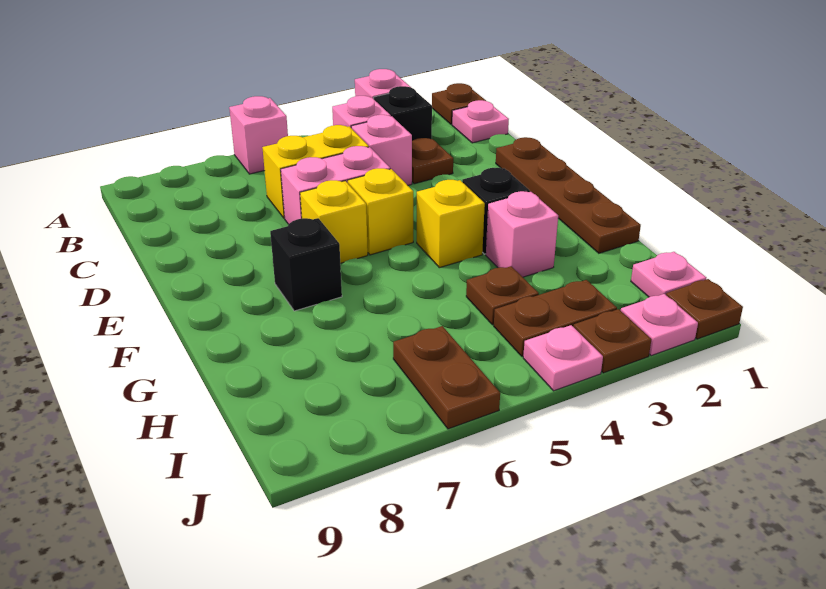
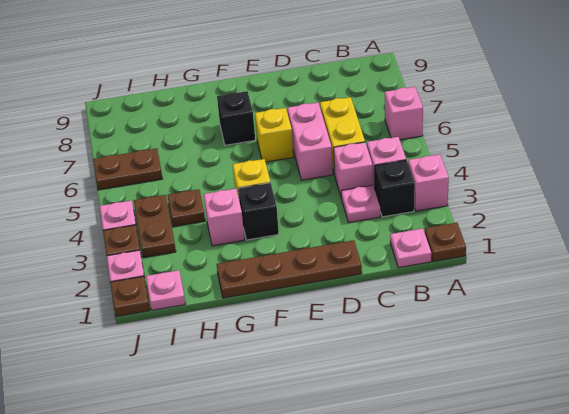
brown 1x1 plate [412,138,453,184] -> pink 1x1 plate [341,185,381,223]
yellow 1x1 brick [348,168,413,255] -> none

